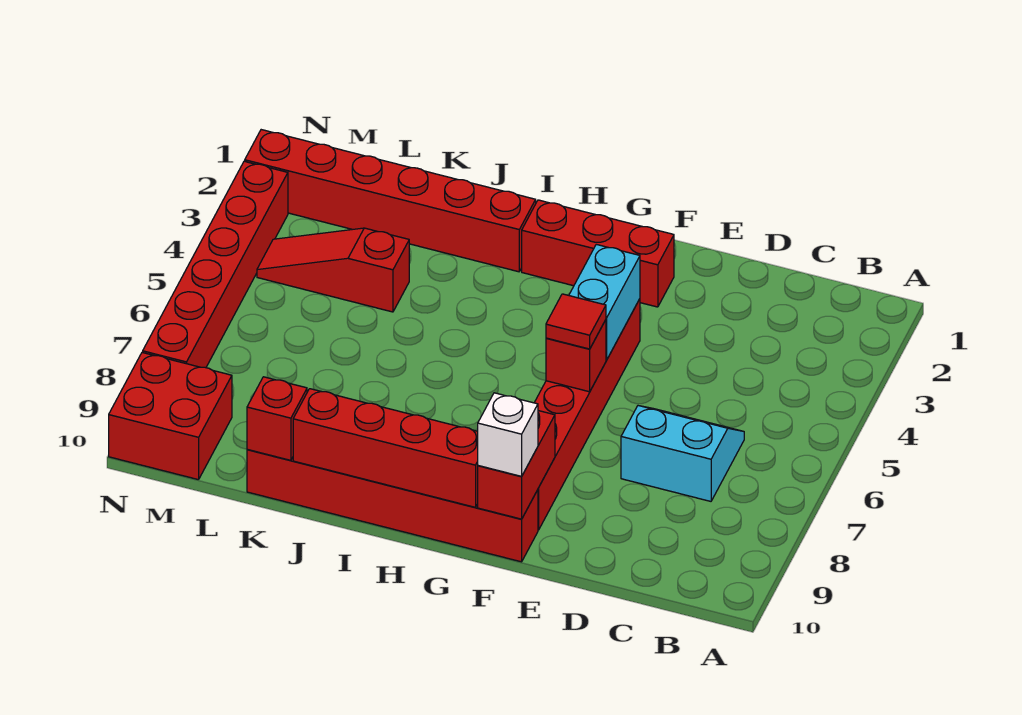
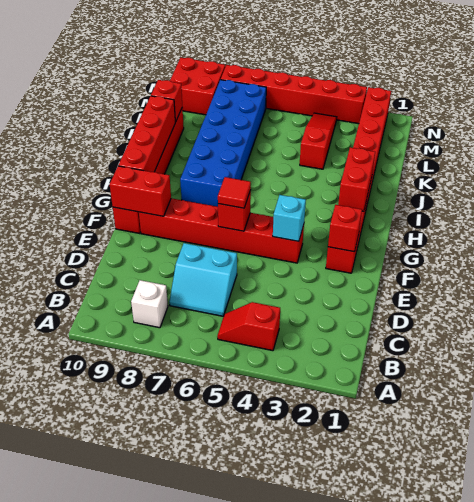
none -> red 1x2 slope [217,302,280,351]
cyan 2x2 slope [621,406,744,501] -> cyan 2x2 slope turned to [169,243,237,316]
none -> red 1x1 brick [328,205,362,252]
cyan 1x2 brick [569,244,640,360] -> cyan 1x1 brick [273,195,306,241]
white 1x1 brick [478,393,538,476] -> white 1x1 brick moved to [131,280,168,328]
none -> red 1x2 brick [338,147,375,211]
none -> blue 2x6 brick [180,80,266,207]

